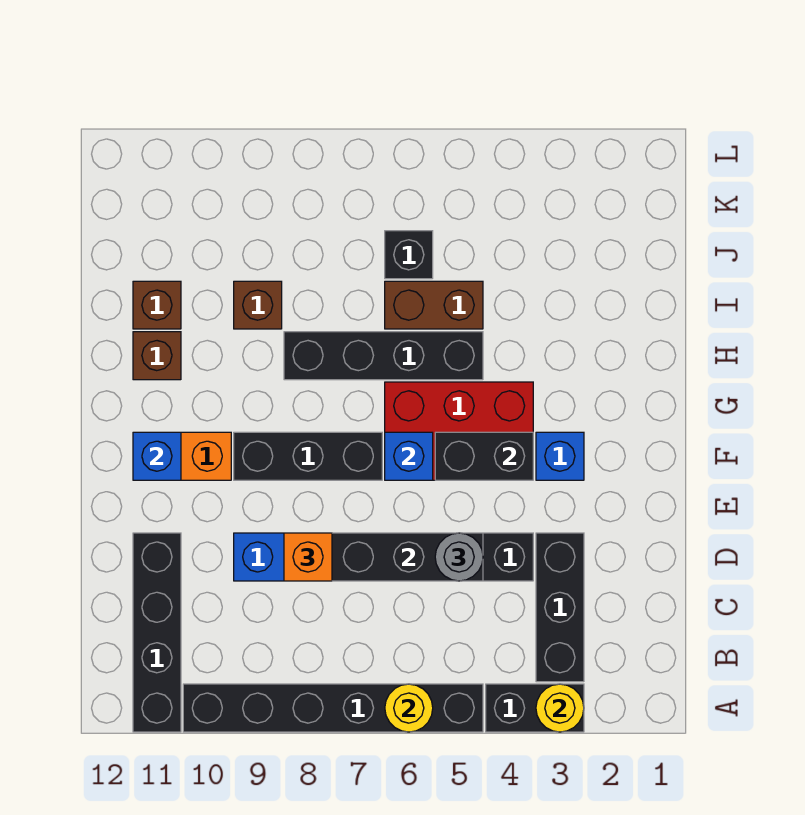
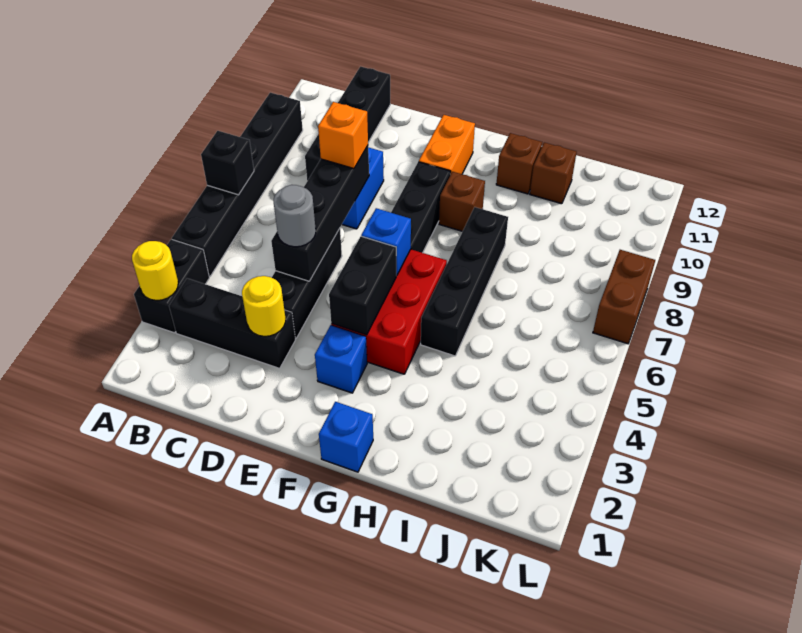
yellow 1x1 round brick [385,684,433,732] -> yellow 1x1 round brick moved to [242,276,286,336]
black 1x4 brick [133,533,181,732] -> black 1x4 brick turned to [305,67,390,181]
blue 1x1 brick [133,432,181,480] -> blue 1x1 brick moved to [319,402,373,472]
brown 1x2 brick [385,281,483,329] -> brown 1x2 brick moved to [593,250,655,344]
brown 1x1 brick [234,281,282,329] -> brown 1x1 brick moved to [439,172,485,231]
black 1x1 brick [385,231,433,279] -> black 1x1 brick moved to [201,131,254,195]

